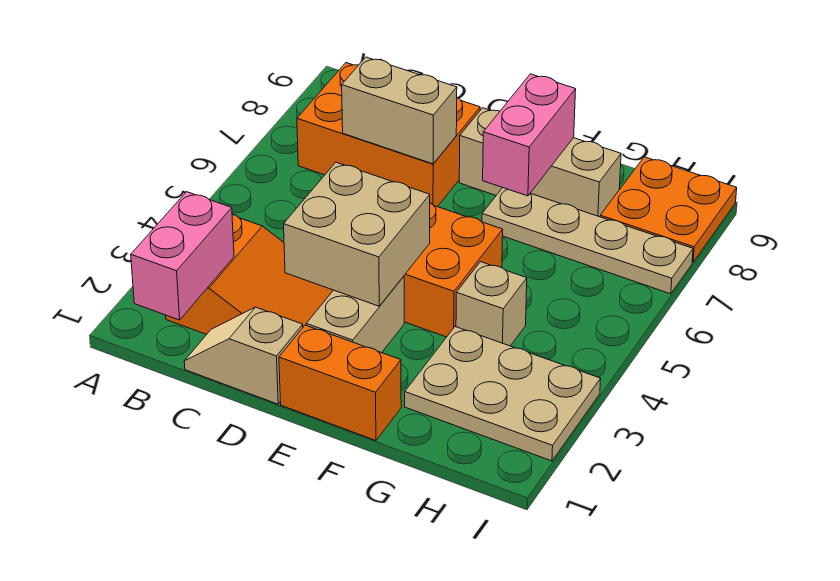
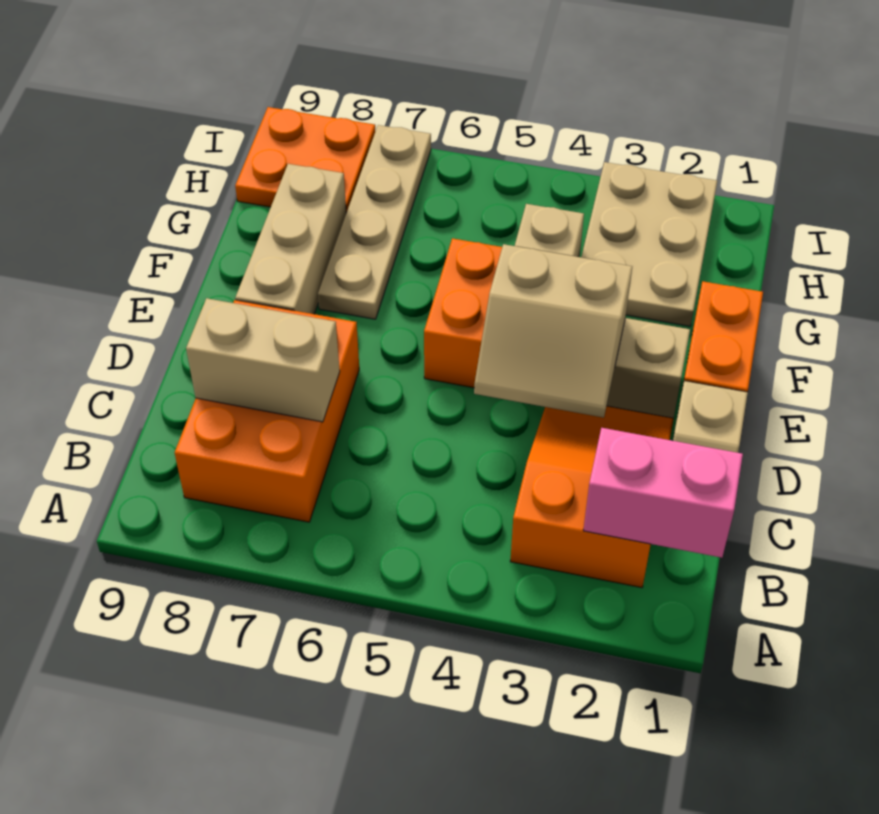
tan 1x2 brick [342,57,457,164] -> tan 1x2 brick turned to [186,298,340,422]
tan 2x2 brick [284,162,430,306] -> tan 2x2 slope [474,244,632,418]
pink 1x2 brick [483,74,576,196] -> none

